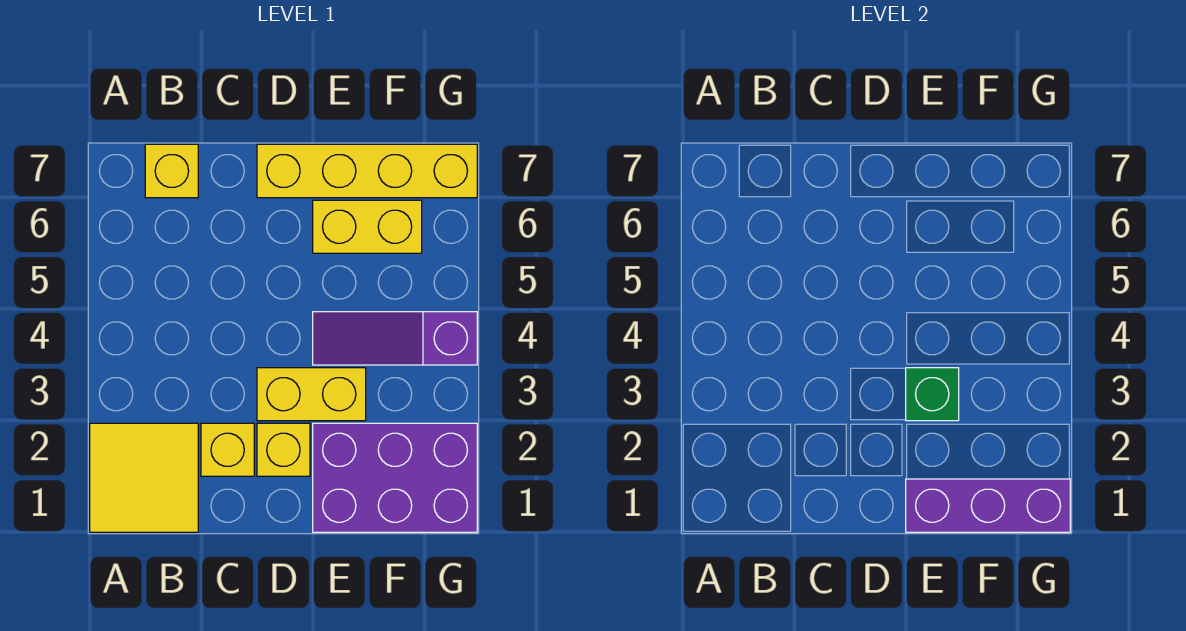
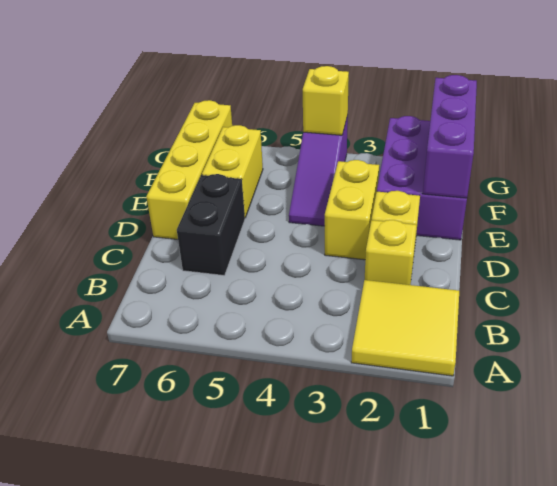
yellow 1x1 brick [145,144,198,198] -> yellow 1x1 brick moved to [303,66,349,135]
none -> black 1x2 brick [177,174,245,276]
green 1x1 brick [906,368,959,421] -> none

